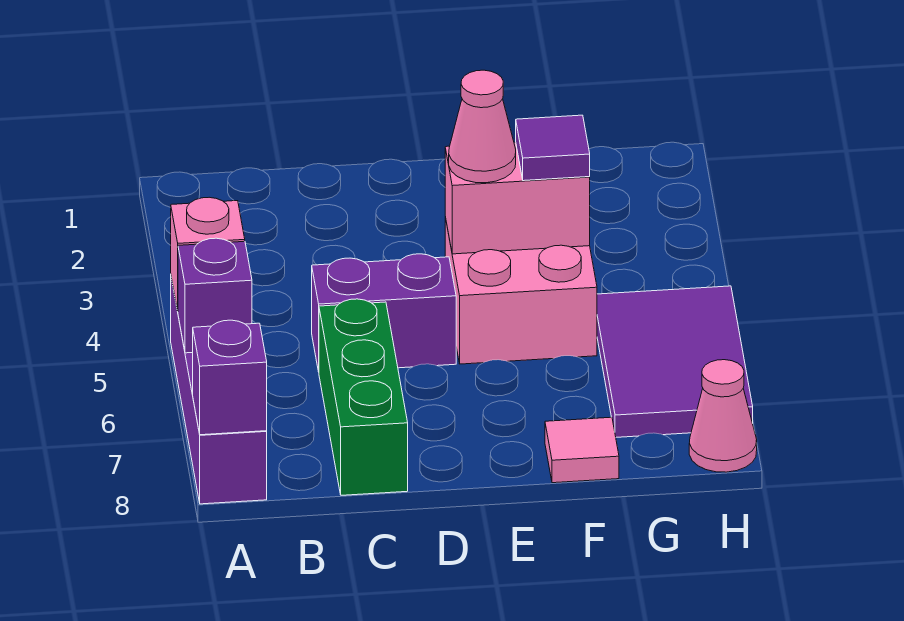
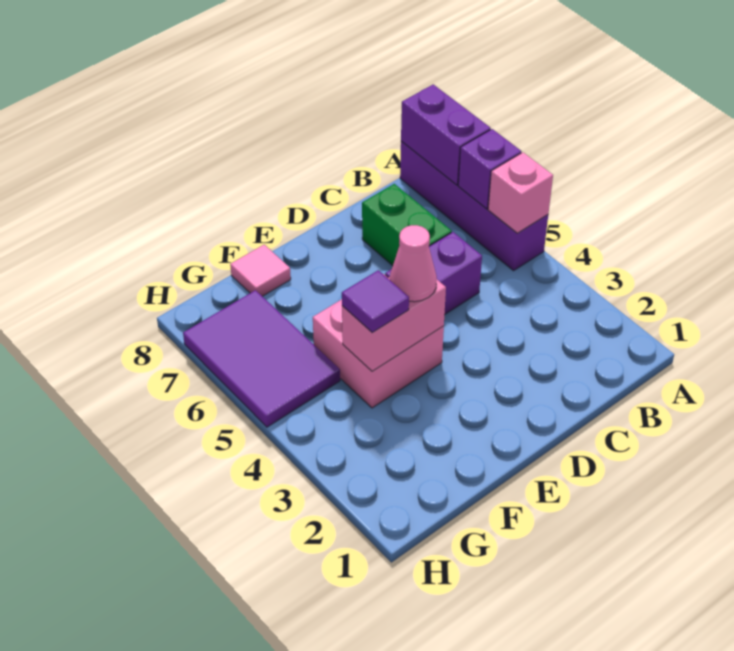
purple 1x1 brick [193,320,267,435] -> purple 1x2 brick [401,84,491,185]
green 1x3 brick [319,299,408,495] -> green 1x2 brick [362,184,452,266]
pink 1x1 cone [689,360,757,472] -> none

